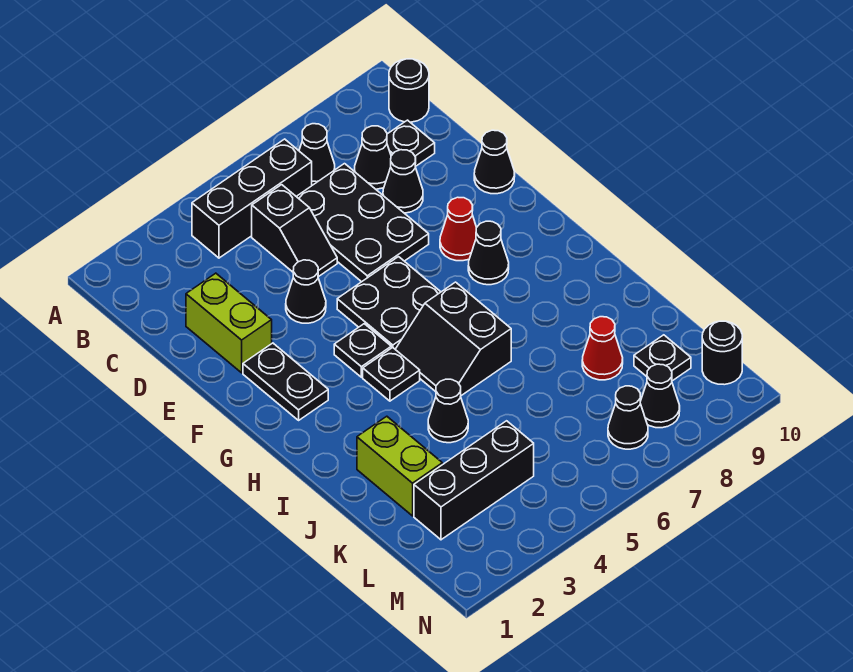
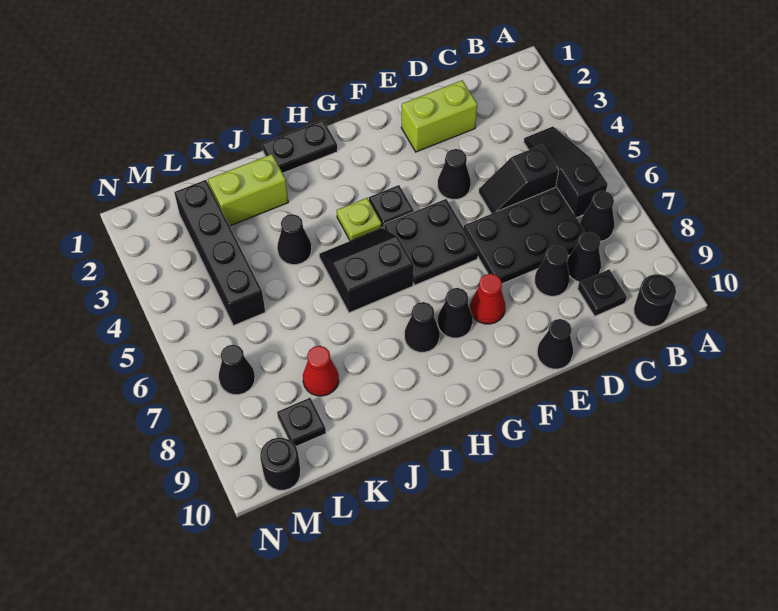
black 1x3 brick [192,139,312,258] -> black 1x3 slope [524,127,608,218]
black 1x2 plate [243,343,328,420] -> black 1x2 plate moved to [262,120,337,173]
black 1x1 plate [363,348,420,401] -> lime 1x1 plate [337,198,382,241]
black 1x3 brick [414,421,534,540] -> black 1x4 brick [174,180,265,326]
black 1x1 cone [640,364,680,428] -> black 1x1 cone moved to [405,302,440,352]

